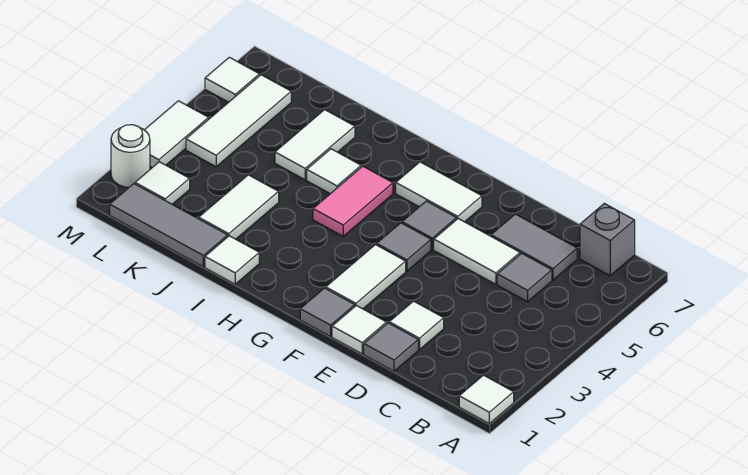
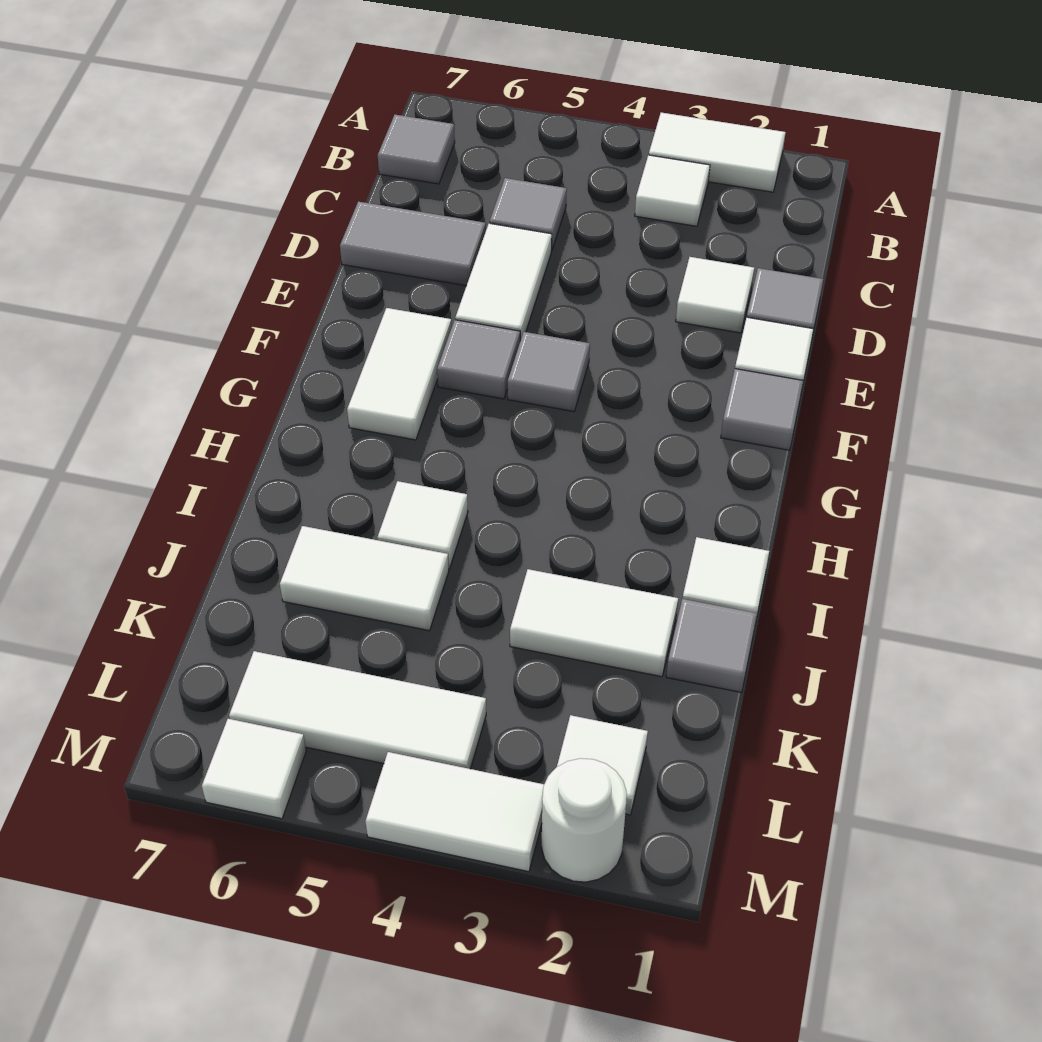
white 1x1 tile [459,375,514,424] -> white 1x1 tile moved to [635,155,710,226]
grey 1x1 brick [580,203,635,276] -> grey 1x1 tile [378,115,455,184]
grey 1x2 tile [491,214,577,280] -> grey 1x2 tile turned to [340,202,486,286]
white 1x2 tile [326,245,406,309] -> white 1x2 tile moved to [649,113,786,192]
pink 1x2 tile [313,166,393,236] -> none
grey 1x3 tile [110,184,228,267] -> grey 1x1 tile [666,599,757,692]

